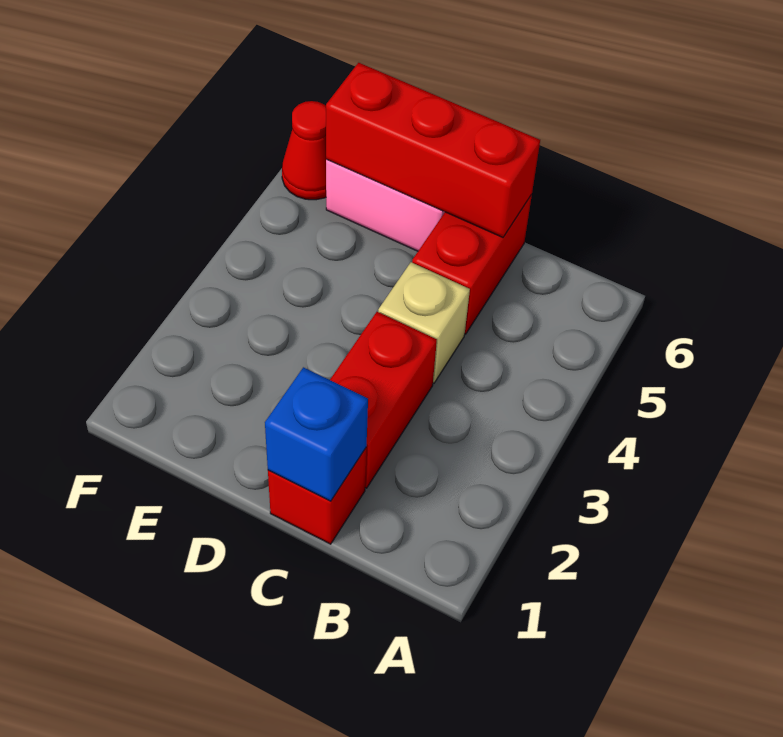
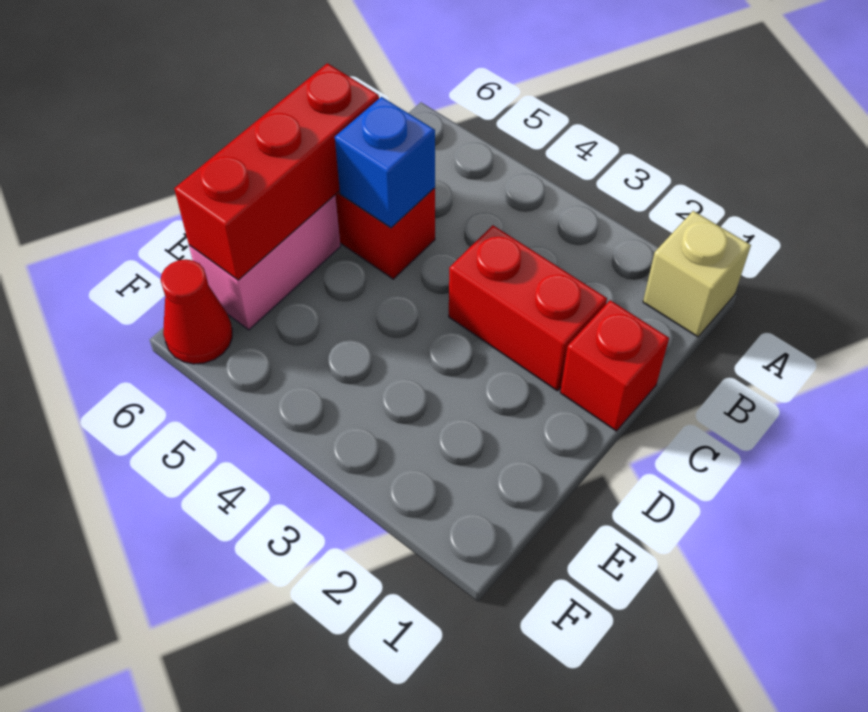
blue 1x1 brick [265,367,368,501] -> blue 1x1 brick moved to [335,97,435,228]
tan 1x1 brick [378,262,470,383] -> tan 1x1 brick moved to [643,211,751,337]

